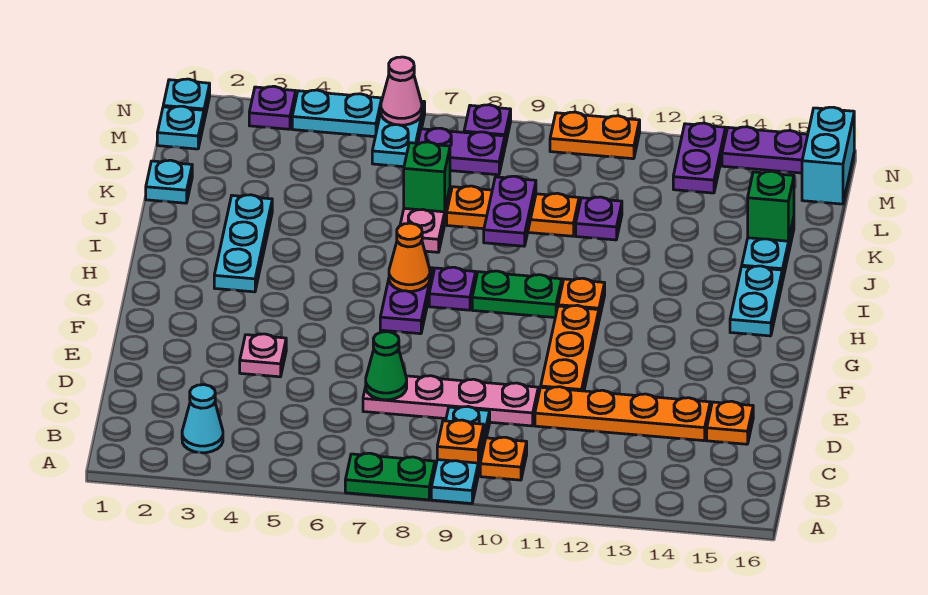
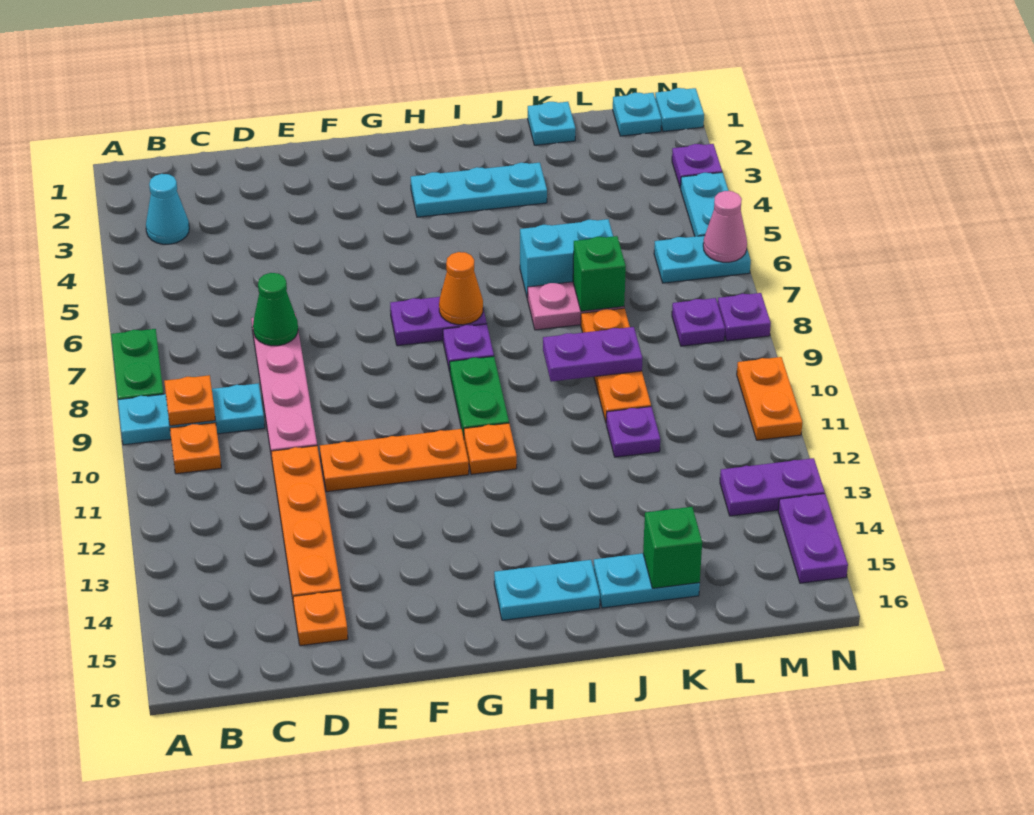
pink 1x1 plate [240,334,286,377] -> none
purple 1x2 plate [418,128,505,175] -> purple 1x1 plate [672,298,725,346]
cyan 1x2 brick [802,107,854,204] -> cyan 1x2 brick moved to [520,219,613,298]

